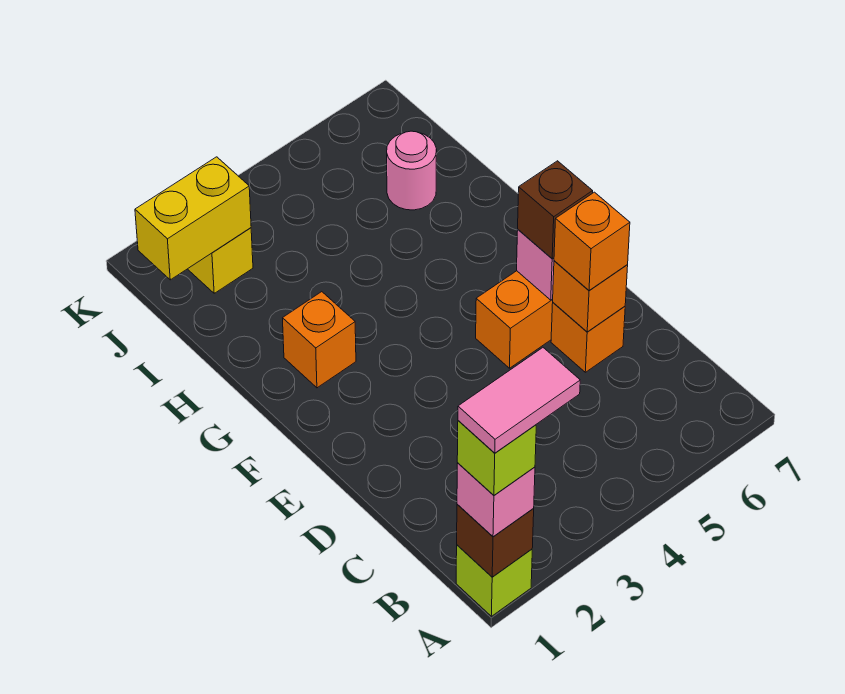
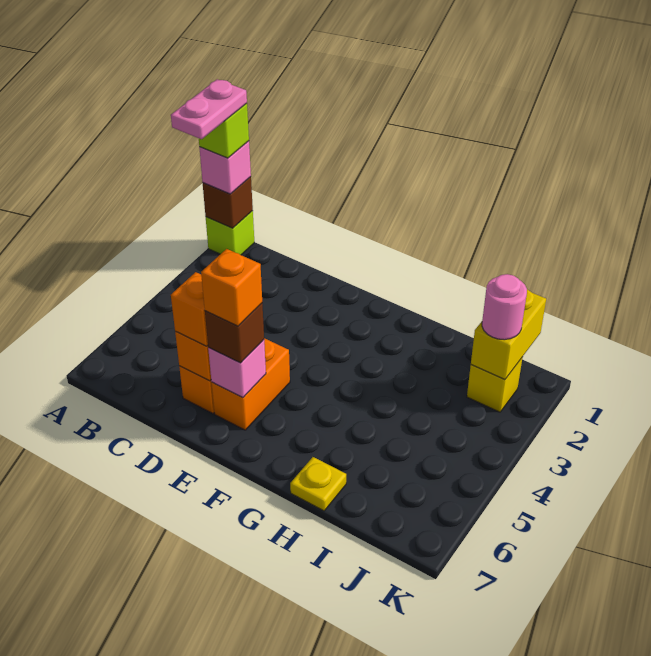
pink 1x2 tile [458,348,580,453] -> pink 1x2 plate [171,79,247,139]
orange 1x1 brick [283,292,356,388] -> orange 1x1 brick moved to [201,249,262,326]
none -> yellow 1x1 plate [290,457,346,511]
pink 1x1 round brick [387,131,437,210] -> pink 1x1 round brick moved to [482,274,527,340]

